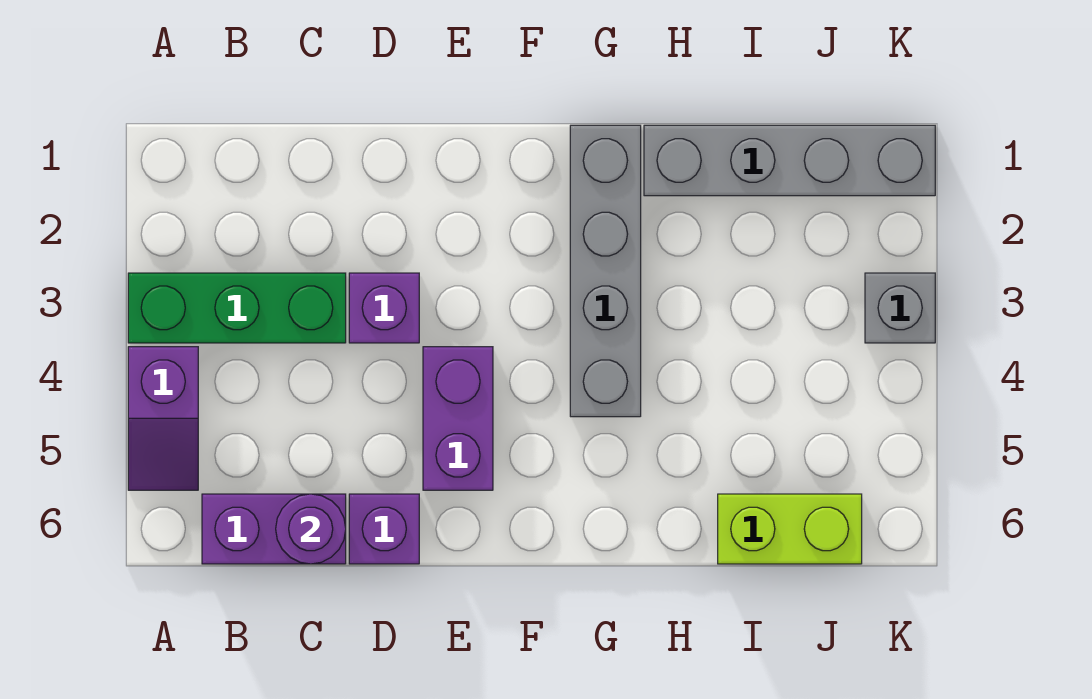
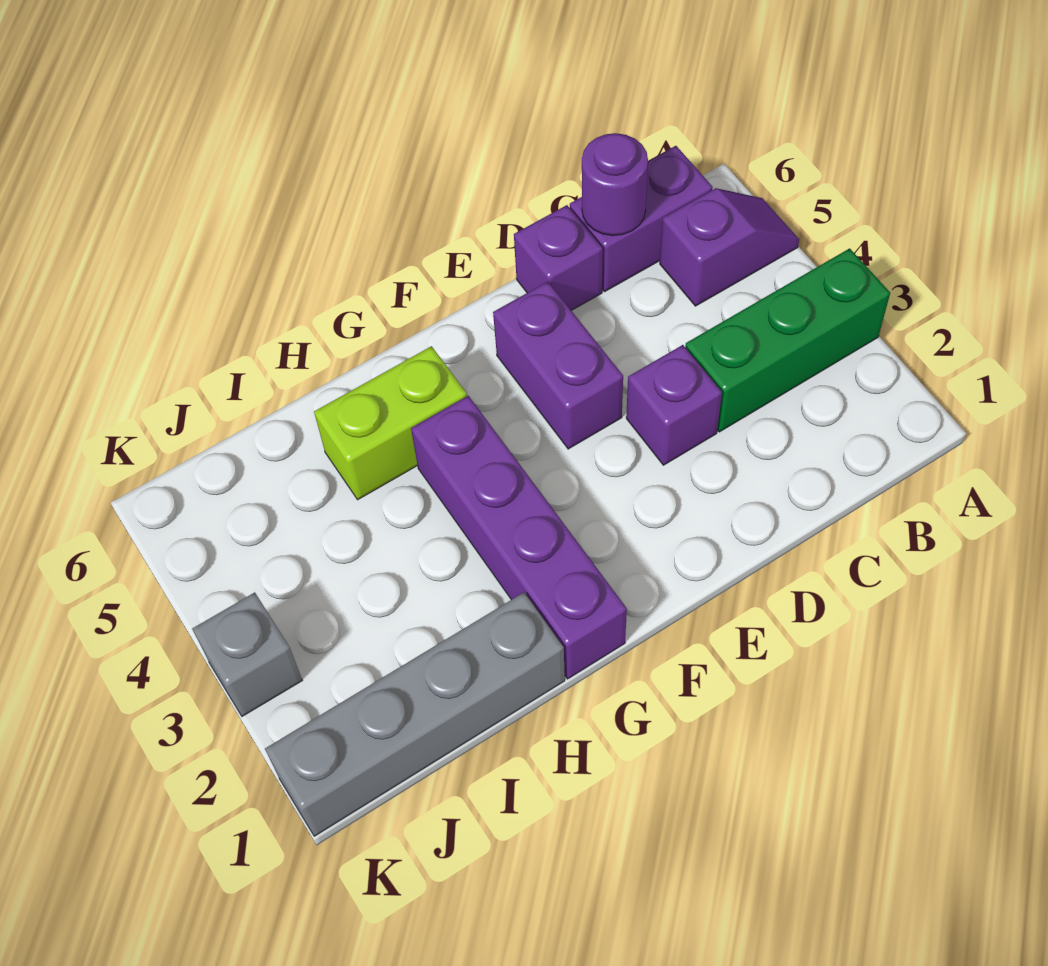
purple 1x2 slope [128,347,198,490] -> purple 1x2 slope turned to [660,188,799,306]
grey 1x4 brick [570,125,641,417] -> purple 1x4 brick [411,396,627,679]
lime 1x2 brick [718,494,862,564] -> lime 1x2 brick moved to [314,346,467,500]

